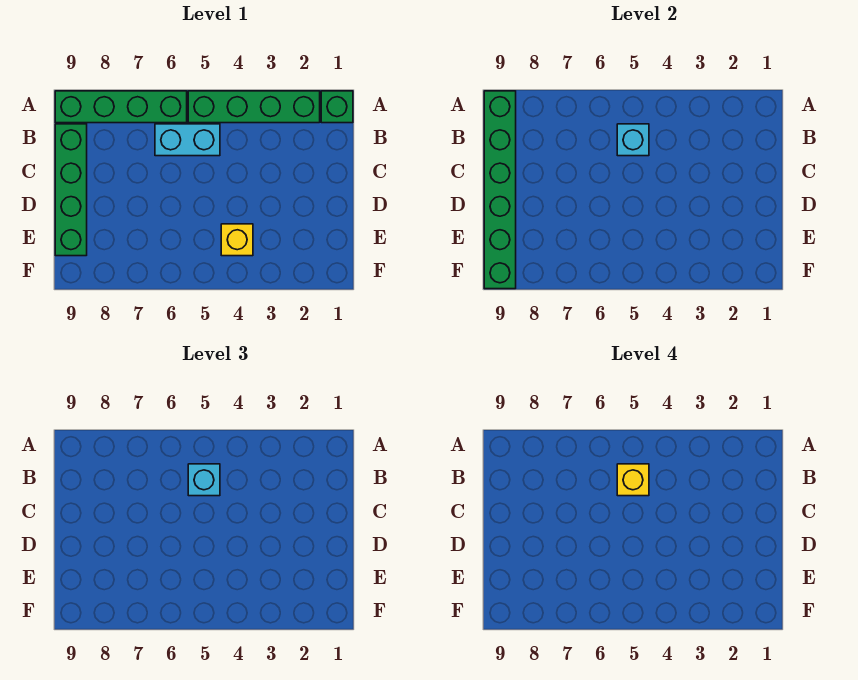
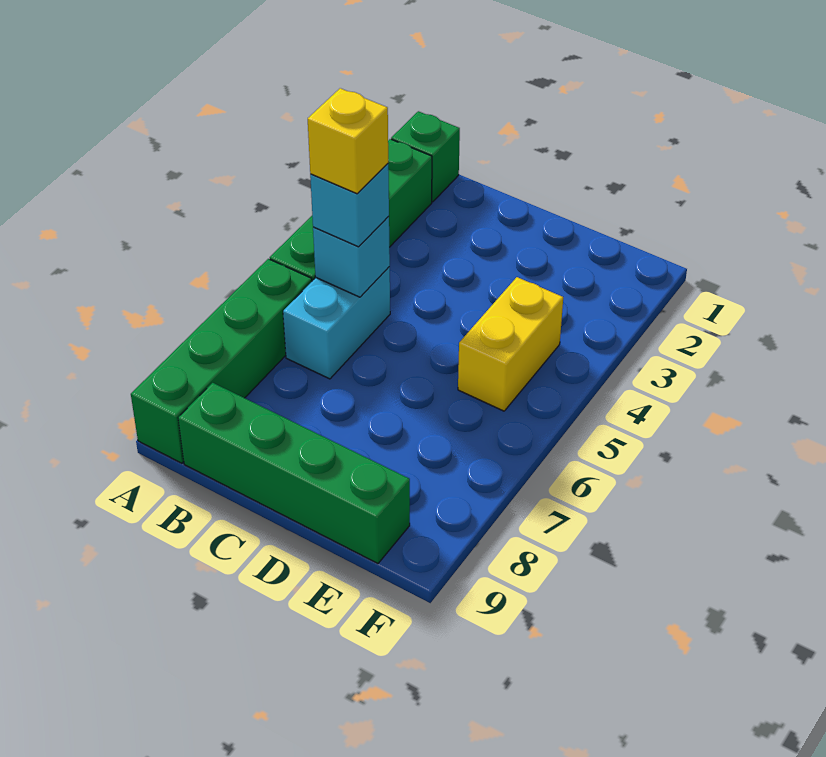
green 1x6 brick [484,91,516,289] -> none
yellow 1x1 brick [221,224,253,256] -> yellow 1x2 brick [458,277,563,411]

